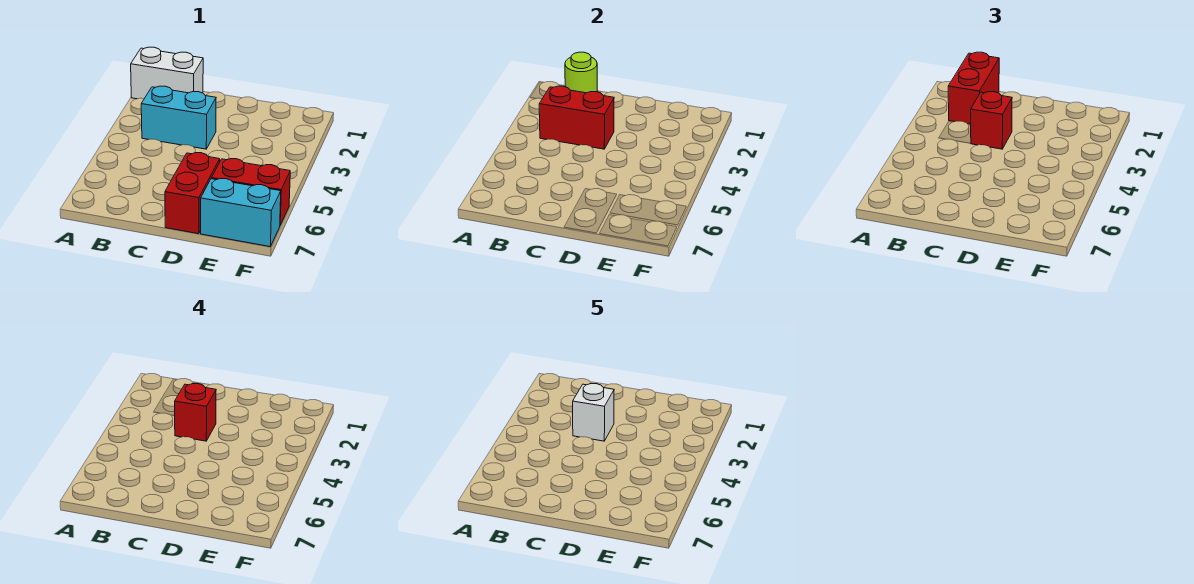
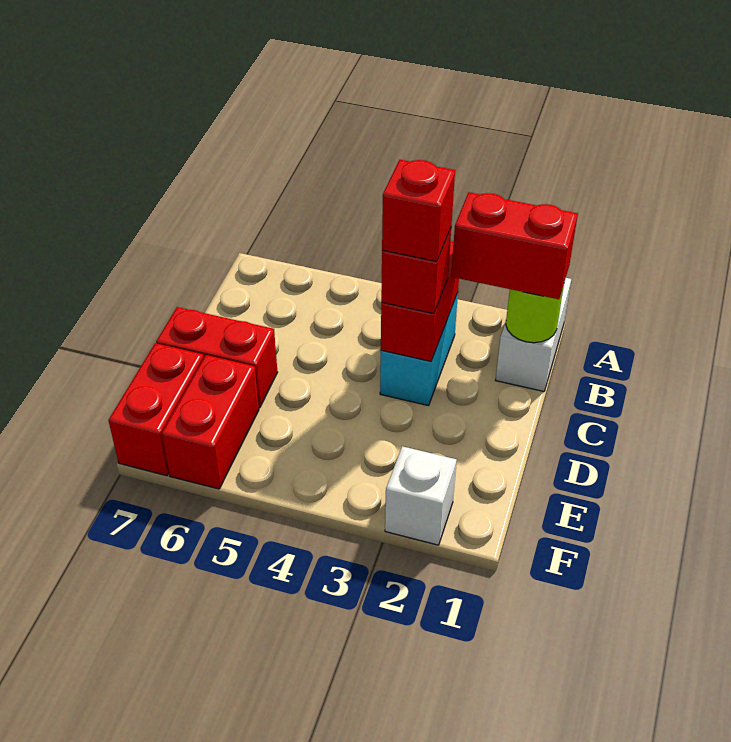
white 1x1 brick [573,384,614,441] -> white 1x1 brick moved to [385,446,457,545]
cyan 1x2 brick [201,179,281,247] -> red 1x2 brick [108,343,204,476]

